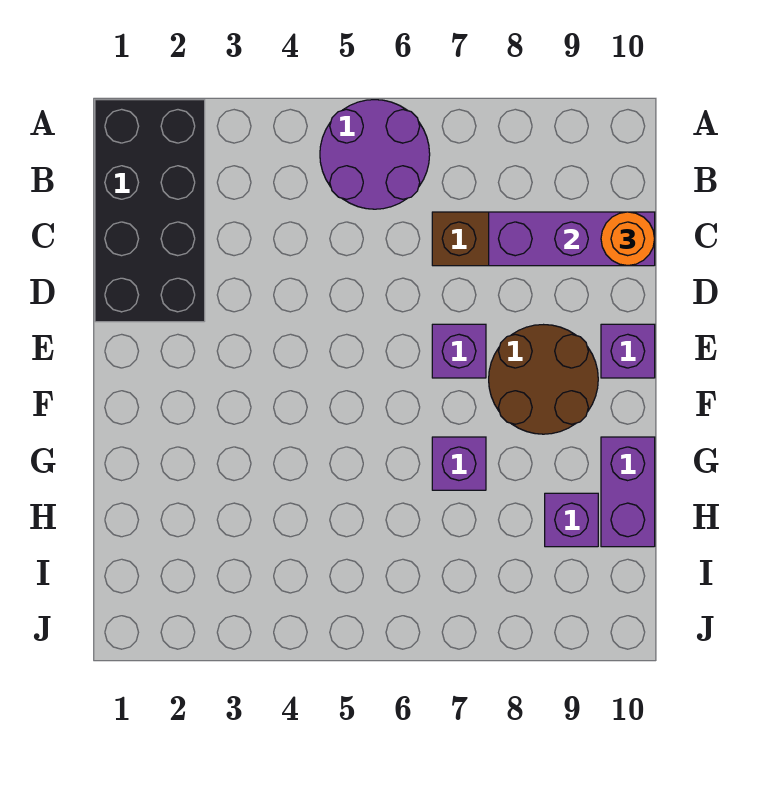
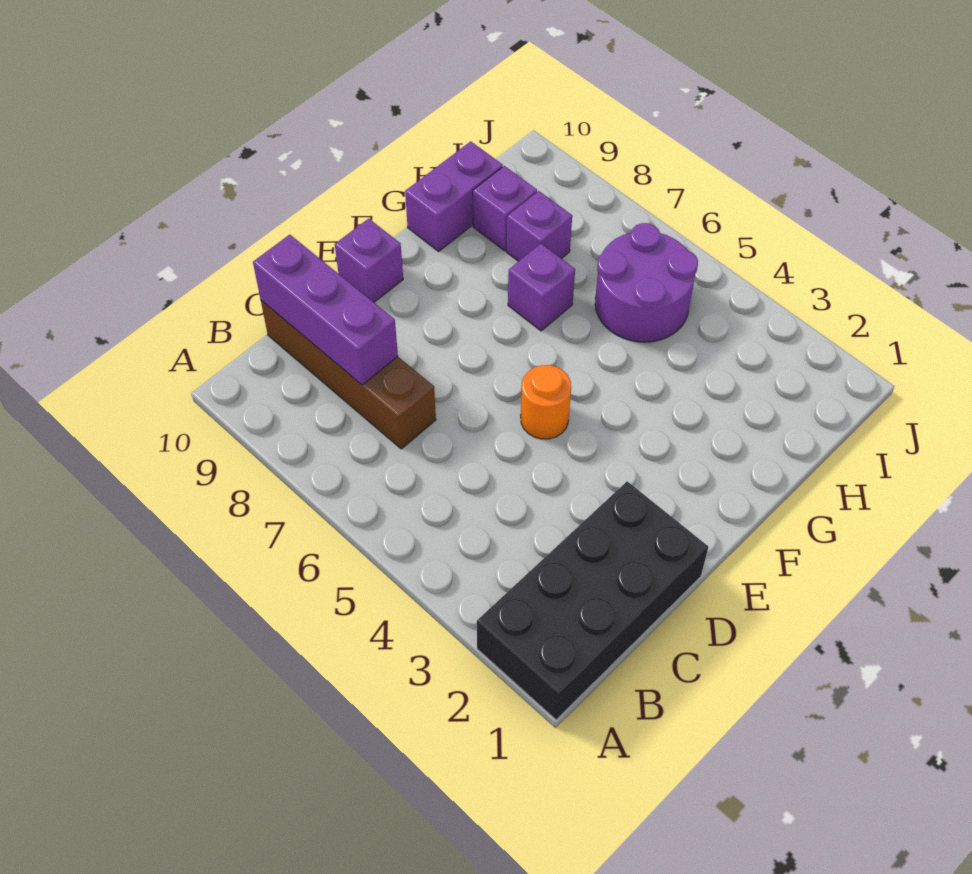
purple 2x2 round brick [320,100,430,209] -> purple 2x2 round brick moved to [595,223,698,342]
orange 1x1 round brick [601,212,655,266] -> orange 1x1 round brick moved to [521,365,571,439]
purple 1x1 brick [432,324,486,378] -> purple 1x1 brick moved to [507,191,572,261]
brown 2x2 round brick [489,325,598,434] -> none

